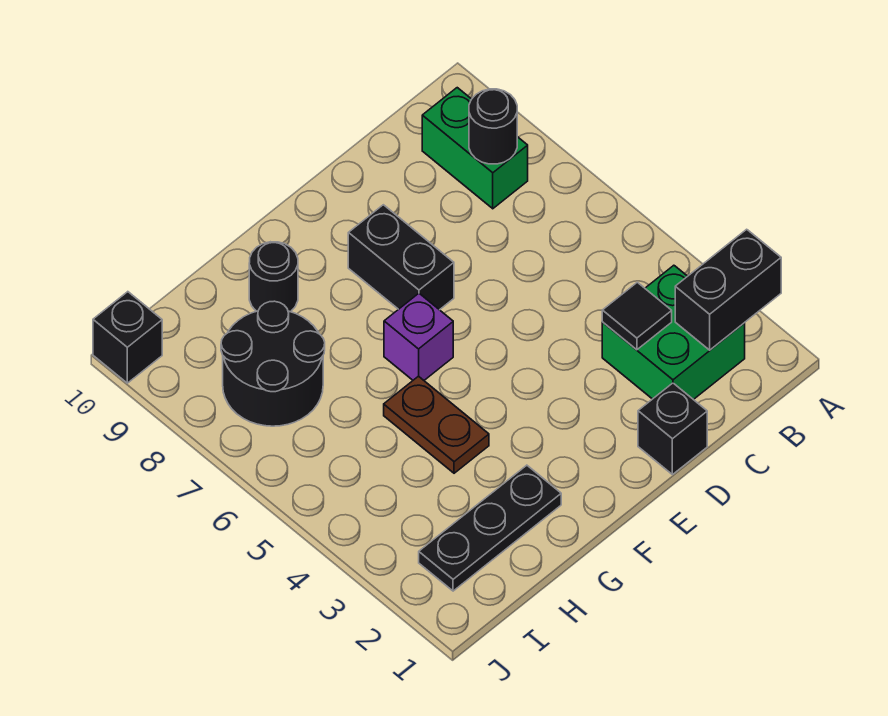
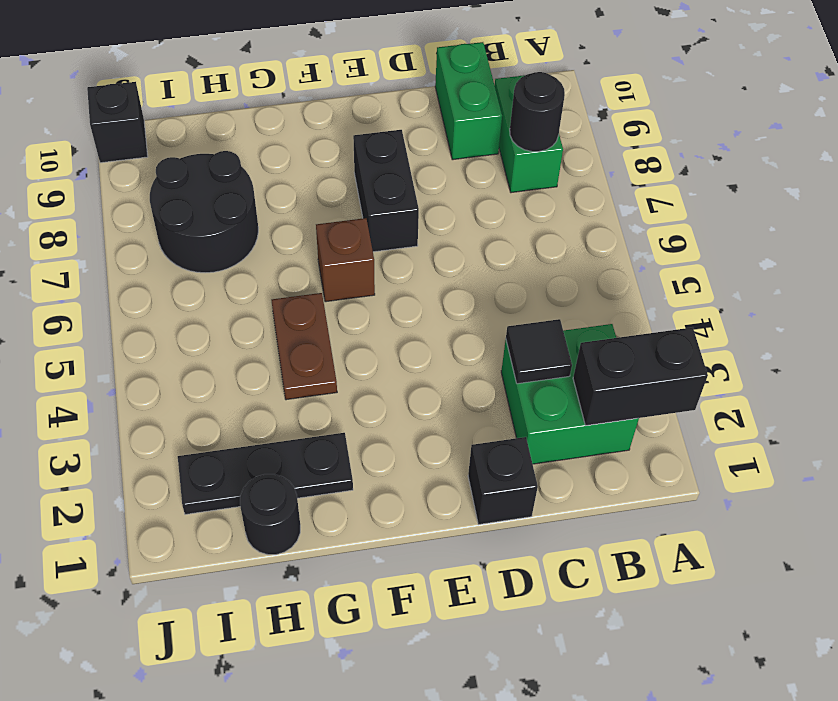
none -> green 1x2 brick [435,42,502,160]
purple 1x1 brick [384,293,453,380] -> brown 1x1 brick [316,218,375,302]
black 1x1 round brick [249,242,298,312] -> black 1x1 round brick moved to [240,474,300,555]

